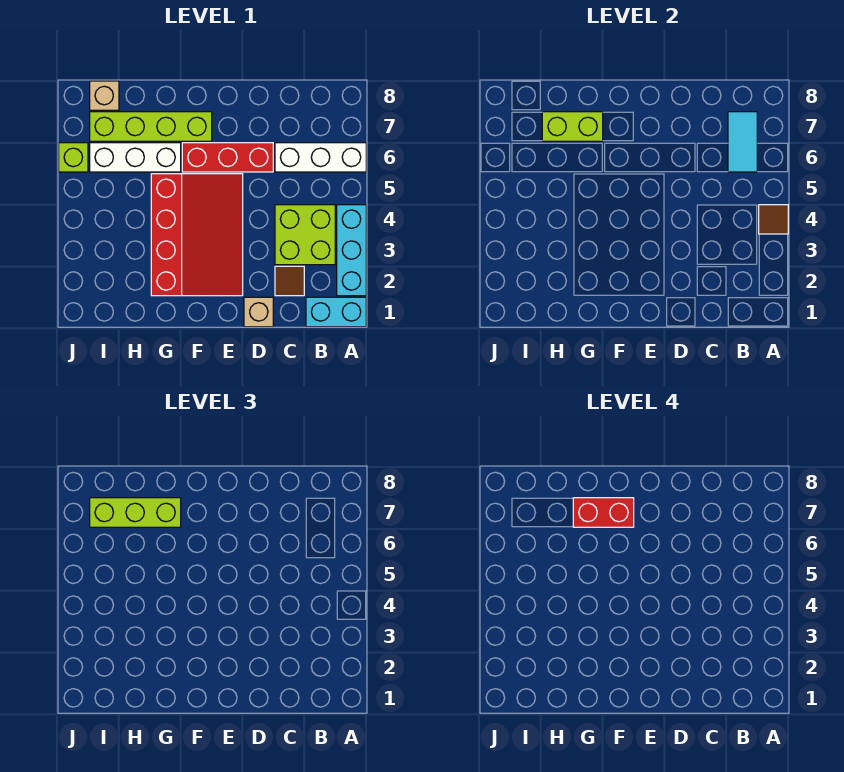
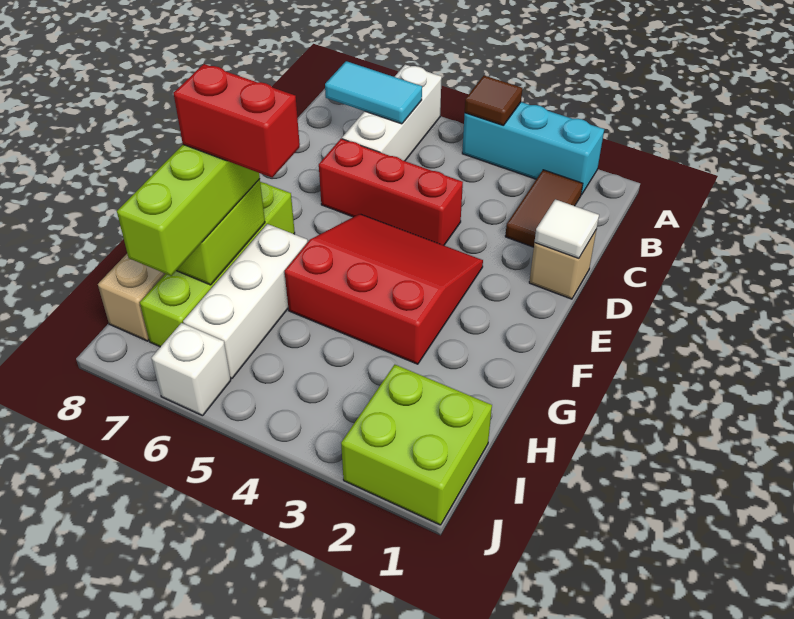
cyan 1x2 brick [306,297,366,327] -> none
lime 2x2 brick [275,205,335,265] -> lime 2x2 brick moved to [341,365,492,525]
brown 1x1 tile [275,266,304,296] -> brown 1x2 tile [505,170,583,247]
none -> white 1x1 tile [535,199,599,258]
red 1x3 brick [182,143,273,172] -> red 1x3 brick turned to [319,139,463,245]
red 3x4 slope [151,174,243,296] -> red 3x3 slope [285,214,483,364]
red 1x2 brick [573,498,634,527] -> red 1x2 brick turned to [174,64,300,177]
lime 1x1 brick [59,143,88,172] -> white 1x1 brick [152,323,231,416]

